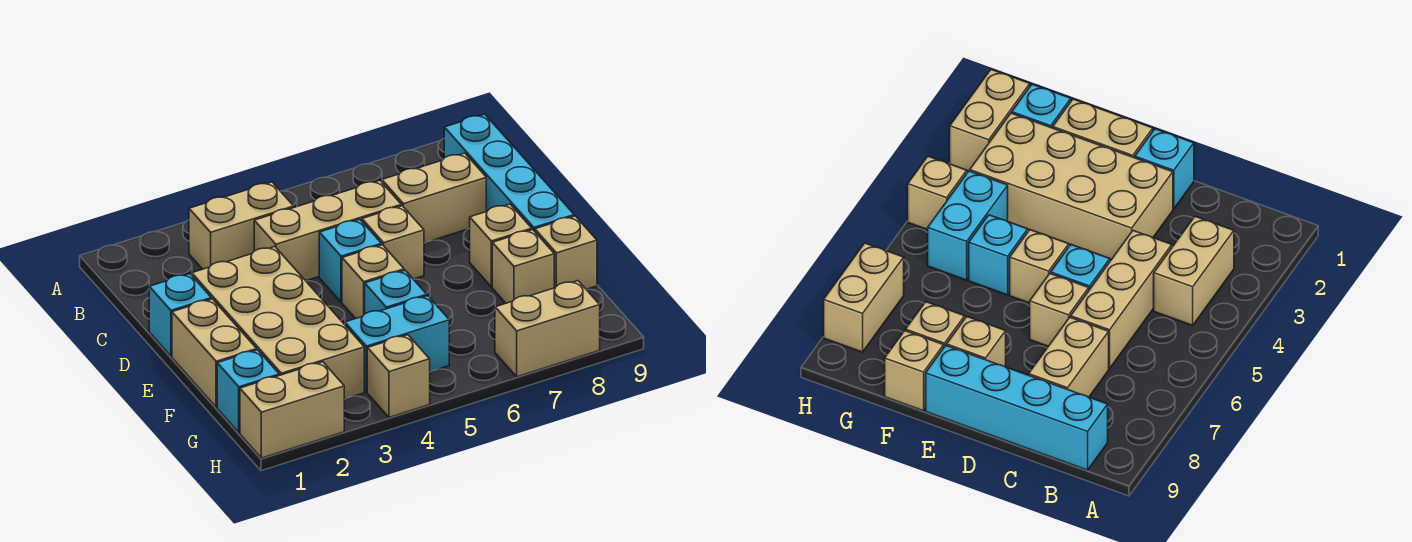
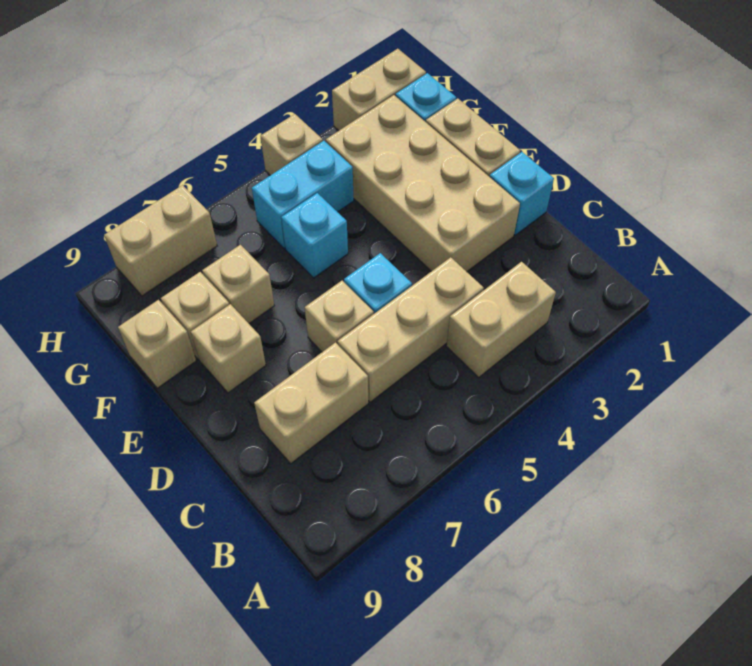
cyan 1x4 brick [444,114,574,231] -> none
tan 1x1 brick [342,245,404,319] -> tan 1x1 brick moved to [202,245,274,324]

